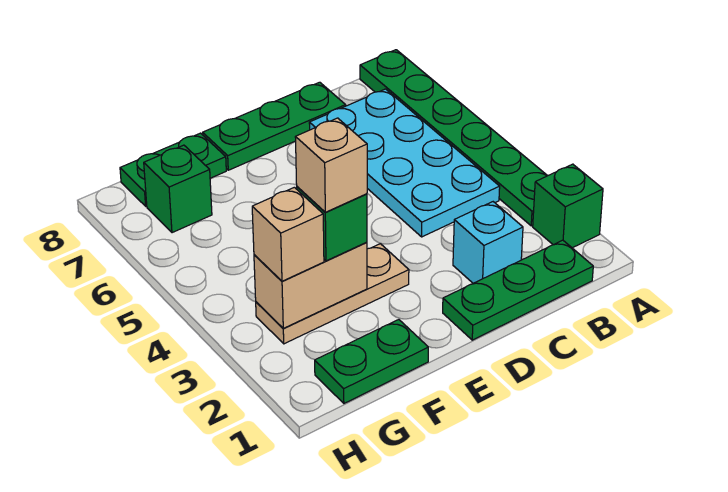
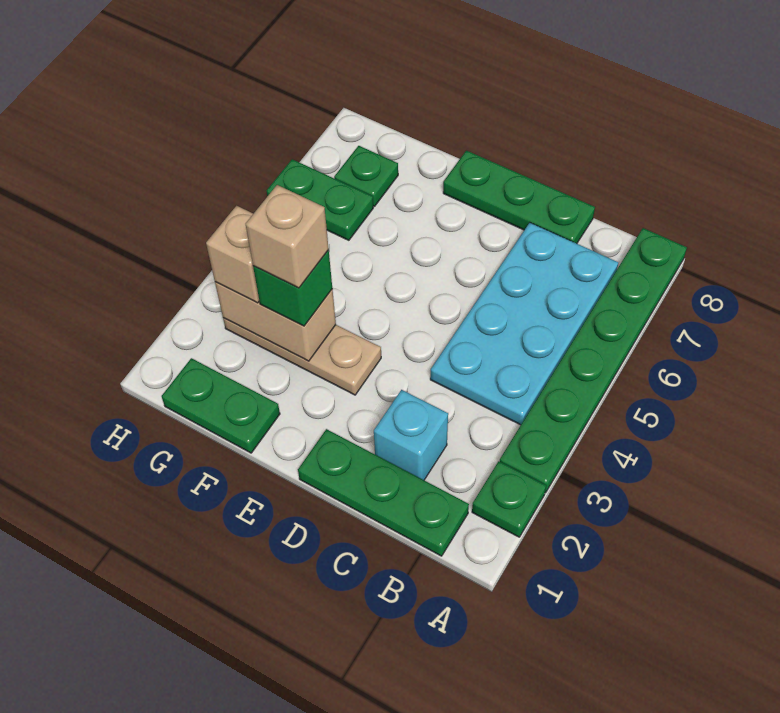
green 1x1 brick [533,164,603,248] -> green 1x1 plate [472,461,546,537]
green 1x2 plate [120,133,226,206] -> green 1x2 plate moved to [267,159,373,240]
green 1x1 brick [144,145,212,233] -> green 1x1 plate [334,146,398,206]

